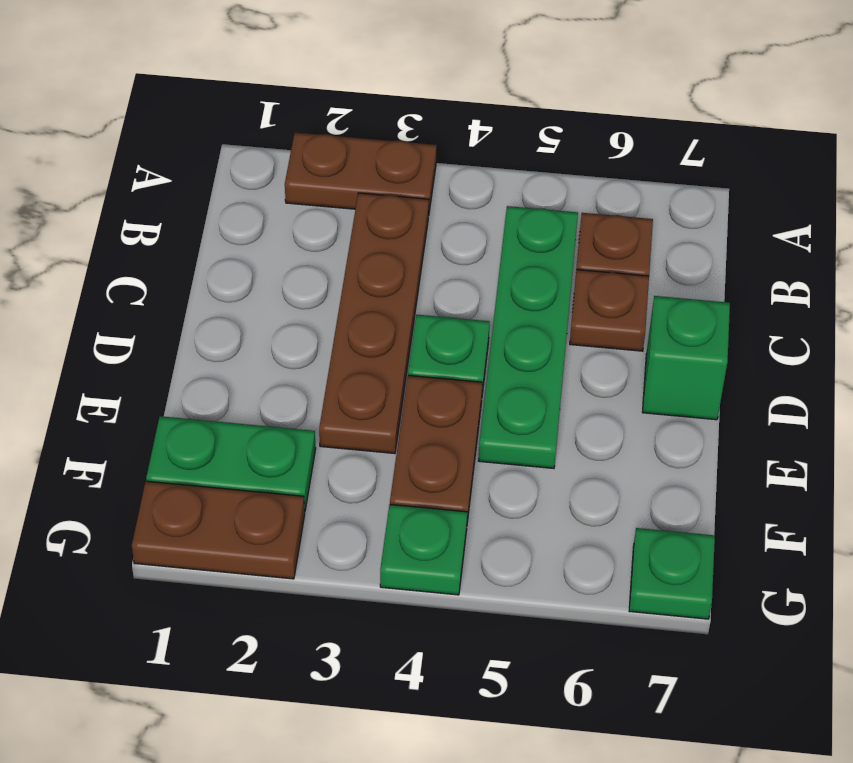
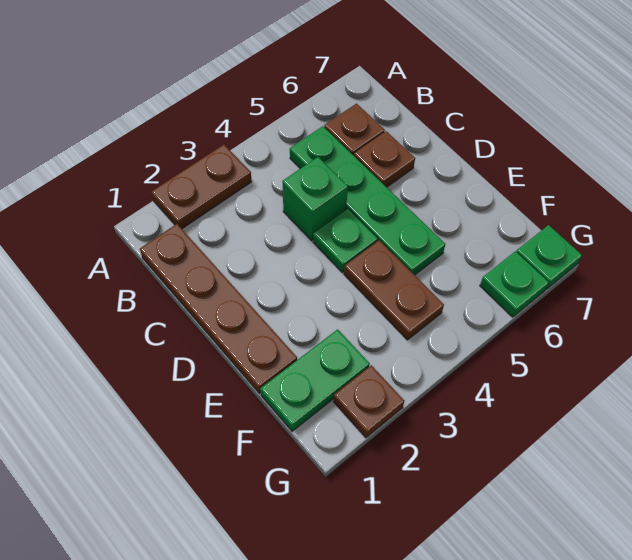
brown 1x4 plate [319,193,429,454] -> brown 1x4 plate moved to [140,224,297,393]
green 1x1 brick [642,296,730,420] -> green 1x1 brick moved to [282,157,348,241]
brown 1x2 plate [132,481,305,579] -> brown 1x1 plate [333,365,404,438]
green 1x1 plate [380,505,467,595] -> green 1x1 plate moved to [480,251,549,317]

